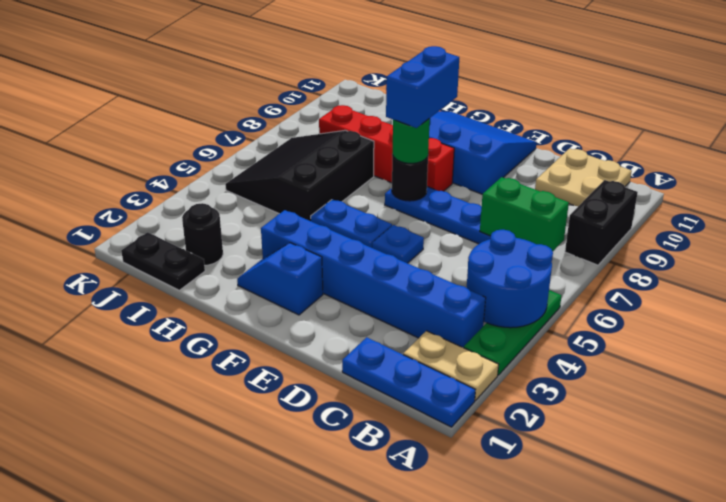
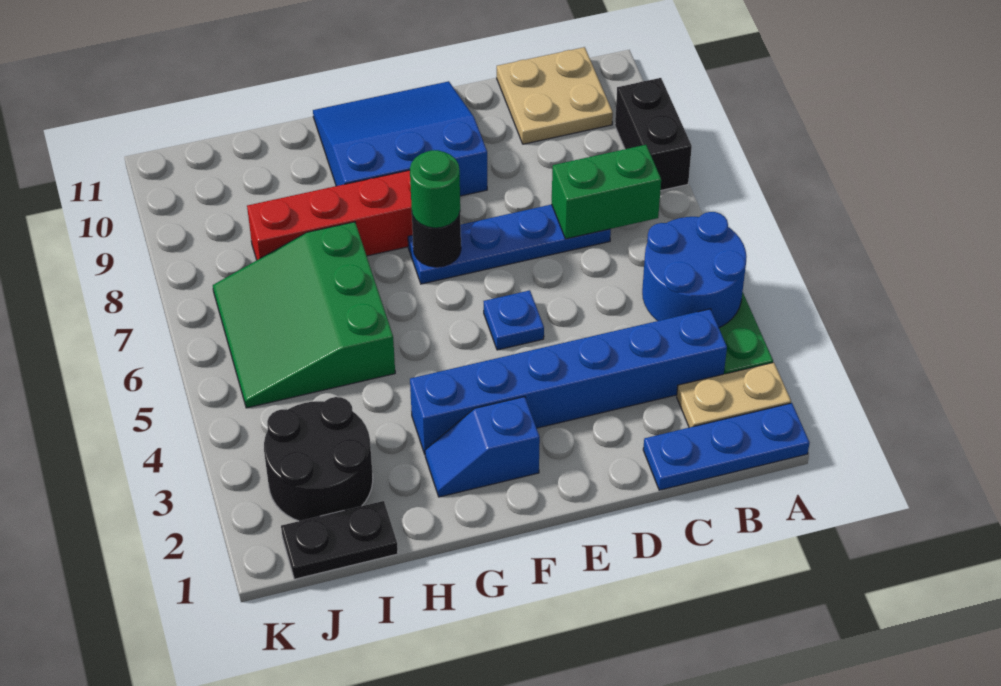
blue 1x2 plate [311,199,392,248] -> none
blue 1x2 brick [386,46,459,128] -> none
black 3x3 slope [225,130,374,221] -> green 3x3 slope [213,222,395,408]
black 1x1 round brick [182,203,223,266] -> black 2x2 round brick [264,397,373,521]

